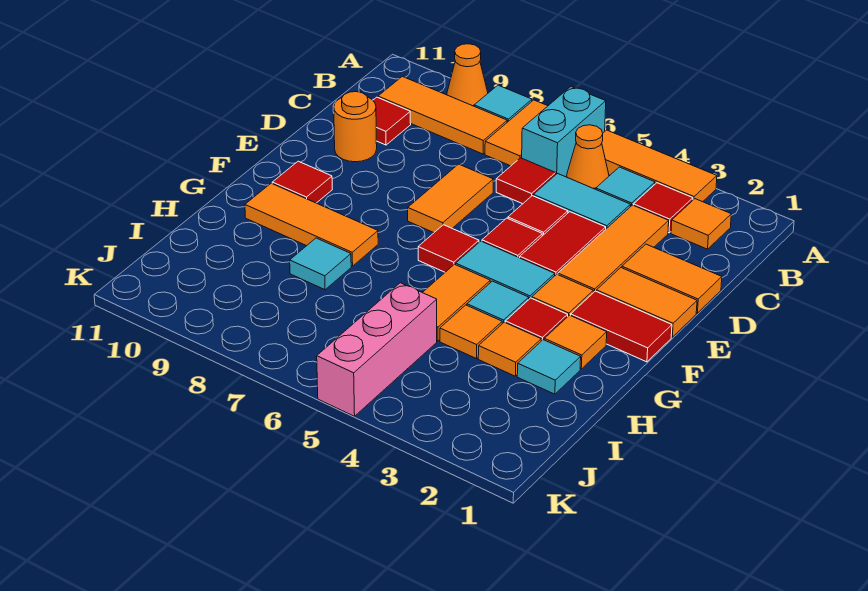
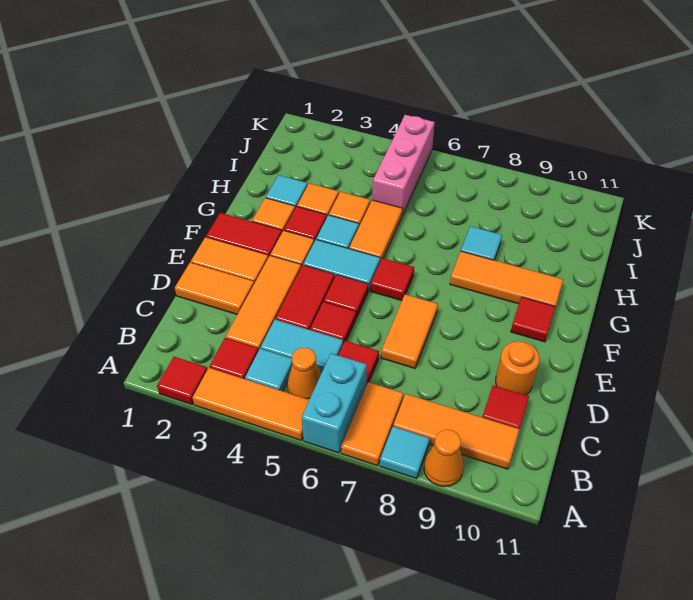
none -> red 1x1 tile [157,357,207,405]
orange 1x1 tile [671,199,731,249] -> none

